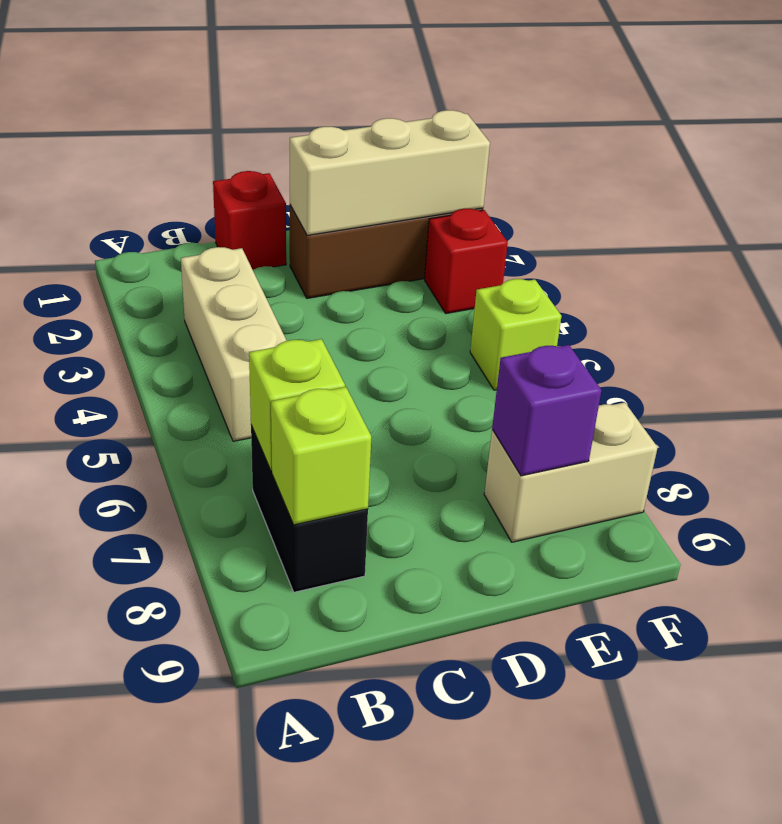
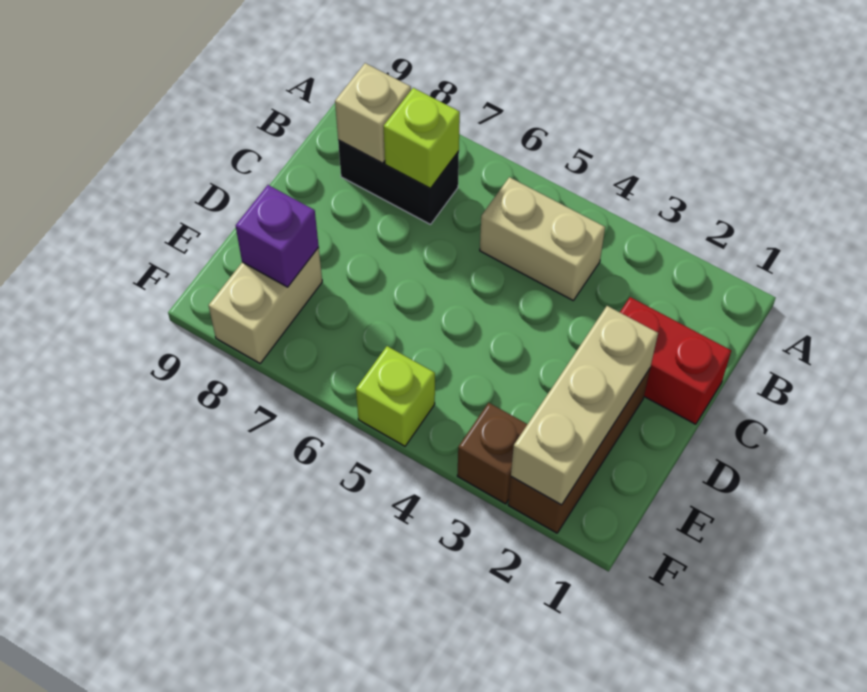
tan 1x3 brick [181,247,287,441] -> tan 1x2 brick [480,177,605,300]
lime 1x1 brick [271,387,371,525] -> tan 1x1 brick [335,63,411,163]
red 1x1 brick [213,171,286,270] -> red 1x2 brick [620,297,731,424]
red 1x1 brick [425,208,508,314] -> brown 1x1 brick [457,403,527,504]

